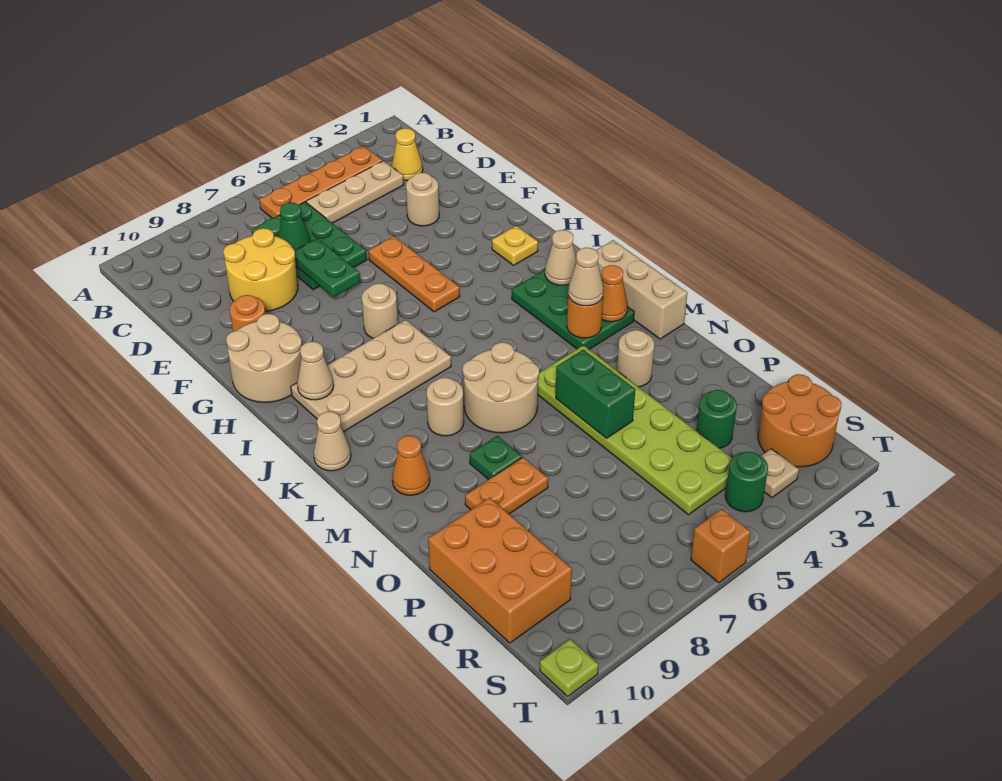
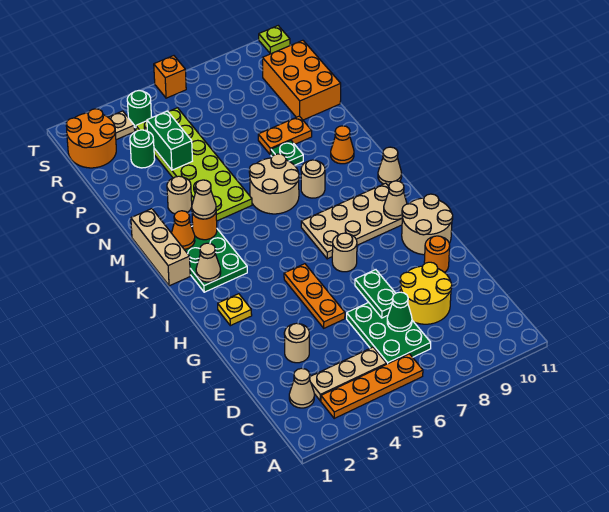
yellow 1x1 cone [392,128,423,181] -> tan 1x1 cone [289,368,314,408]
green 1x2 brick [556,350,635,438] -> green 1x2 brick moved to [147,111,192,170]

